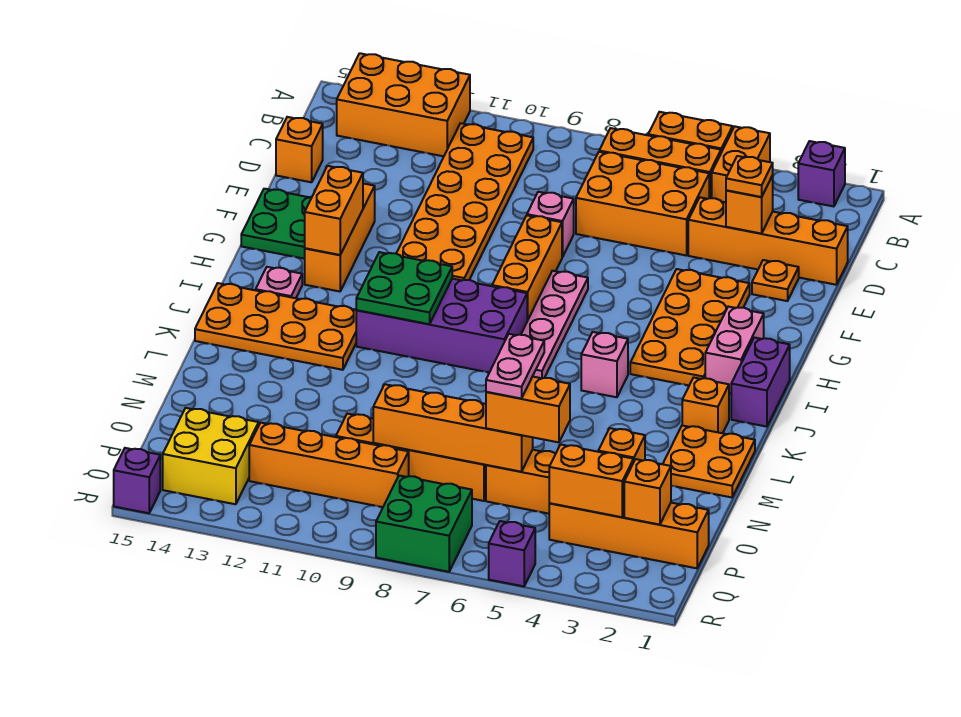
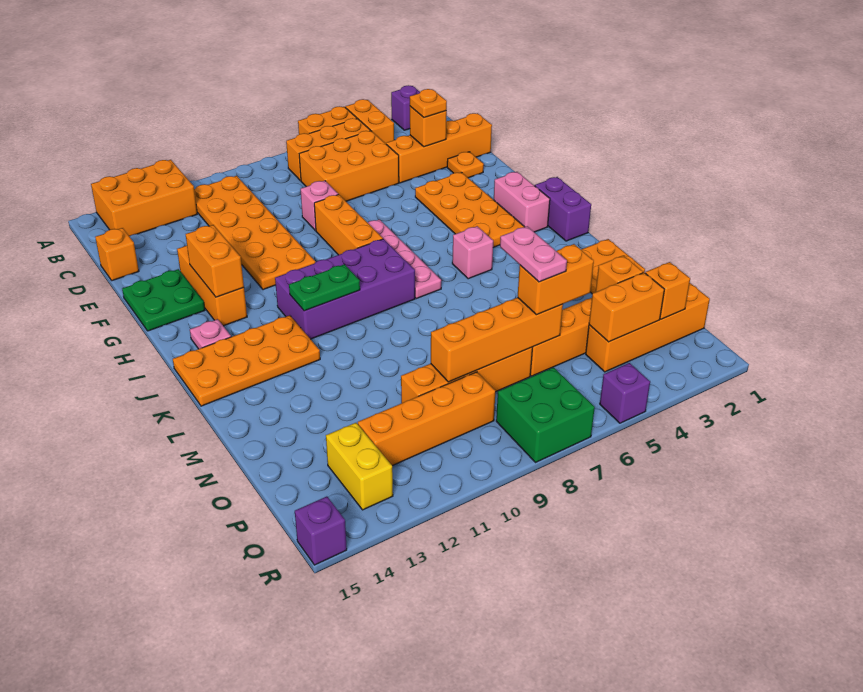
green 2x2 plate [356,252,452,324] -> green 1x2 plate [289,264,360,311]
orange 1x1 brick [682,377,729,433] -> none
yellow 2x2 brick [163,408,259,504] -> yellow 1x2 brick [326,423,393,510]

